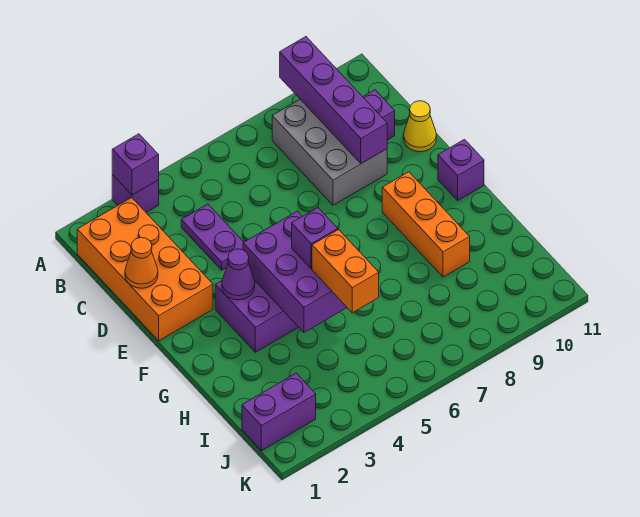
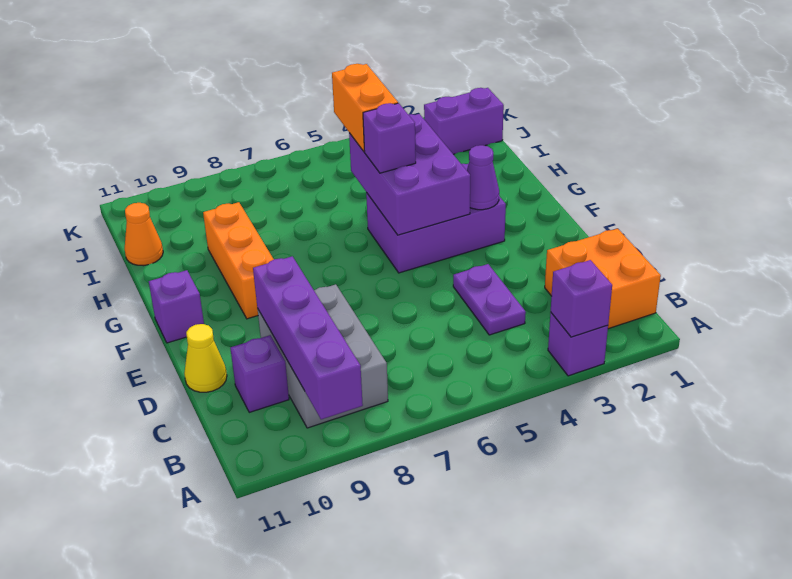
orange 2x4 brick [77,198,213,341] -> orange 2x2 brick [545,229,661,329]
orange 1x1 cone [125,238,158,288] -> orange 1x1 cone moved to [125,203,163,266]

